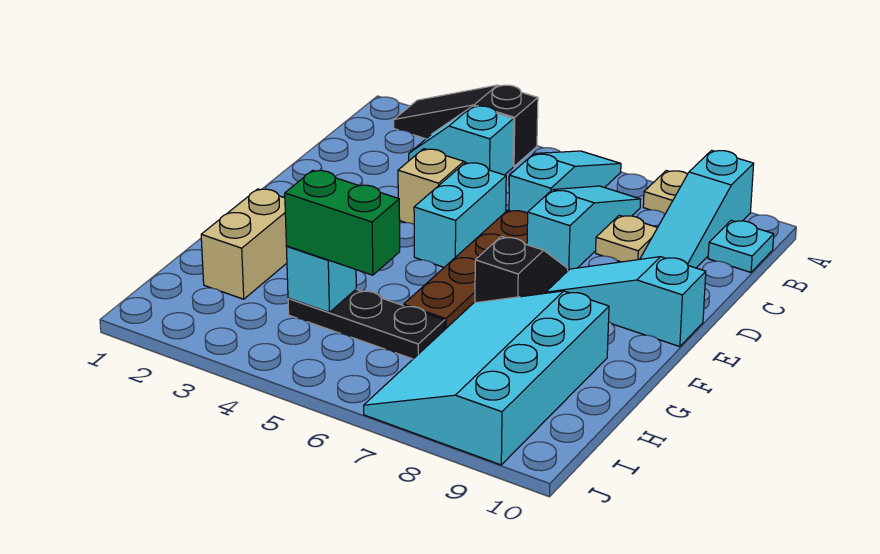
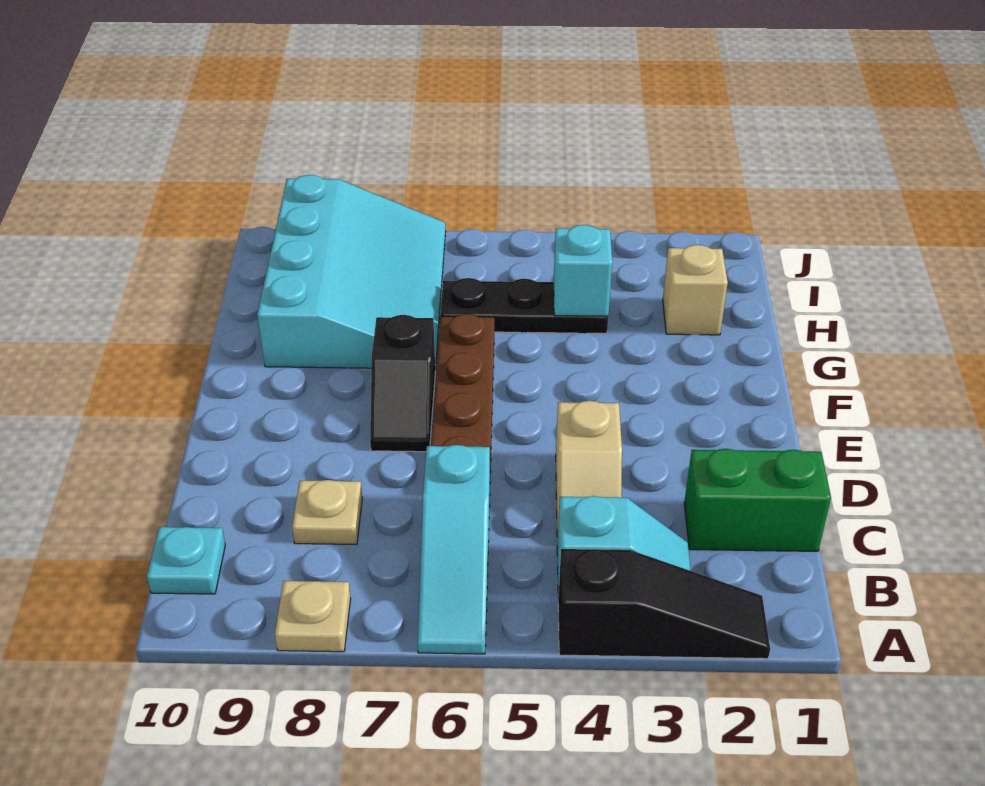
cyan 1x3 slope [640,150,754,268] -> none
cyan 1x3 slope [527,186,641,270] -> none
cyan 1x2 brick [414,163,506,267] -> none
cyan 1x3 slope [546,257,706,347] -> none
tan 1x2 brick [201,189,287,299] -> tan 1x1 brick [663,245,728,335]
green 1x2 brick [285,170,400,275] -> green 1x2 brick moved to [684,449,831,551]

